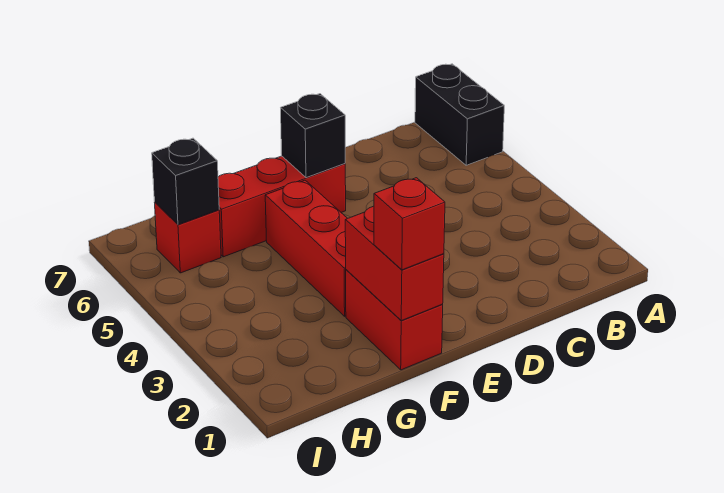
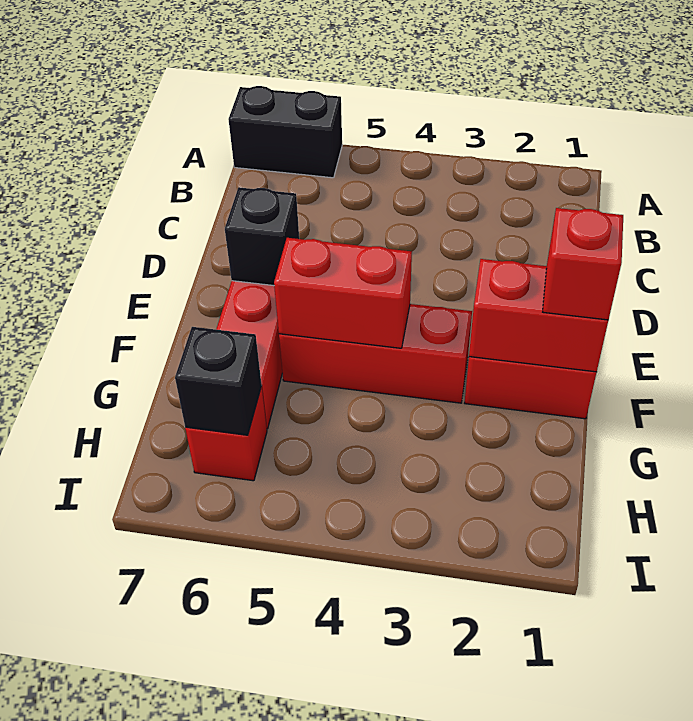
none -> red 1x2 brick [274,238,412,348]

